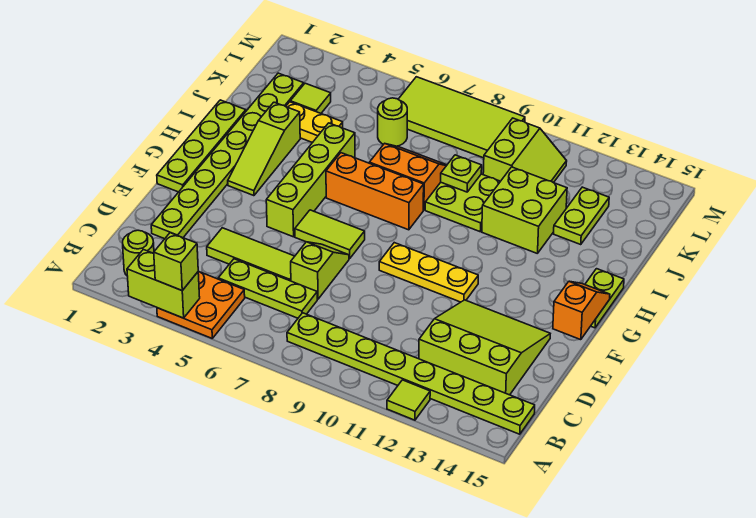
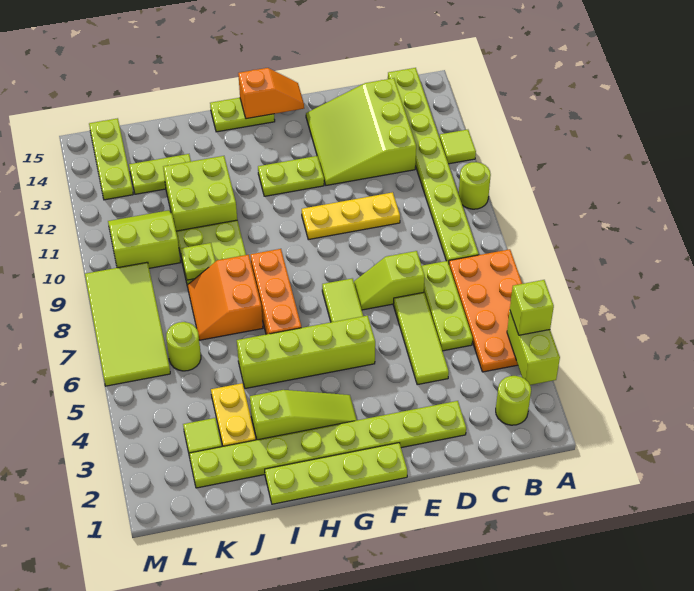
orange 2x2 plate [157,272,245,338] -> orange 2x4 plate [449,249,522,372]
none -> lime 1x1 round brick [459,162,491,209]
yellow 1x3 plate [379,243,478,302] -> yellow 1x3 plate turned to [302,192,400,240]
none -> lime 1x2 plate [258,156,324,196]
orange 1x2 slope [553,281,610,340] -> orange 1x2 slope turned to [238,68,304,119]
none -> lime 1x3 plate [89,118,133,200]

